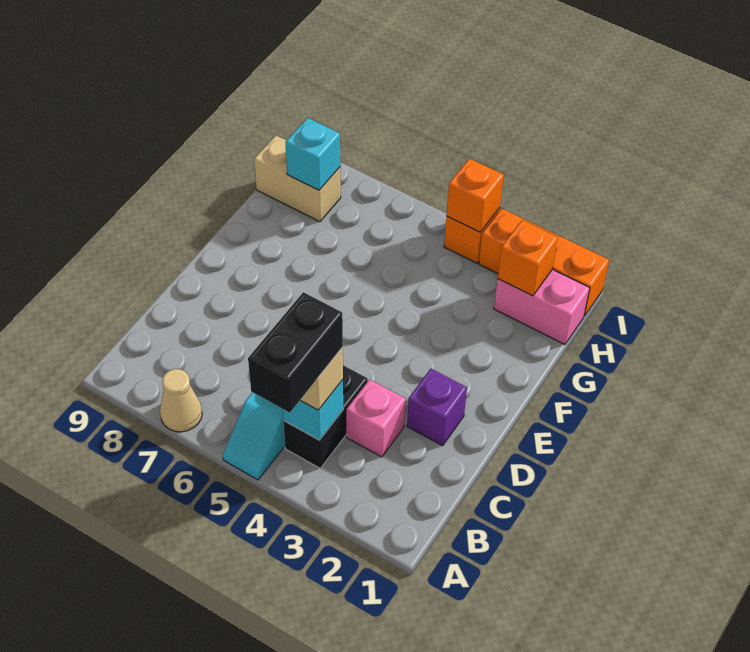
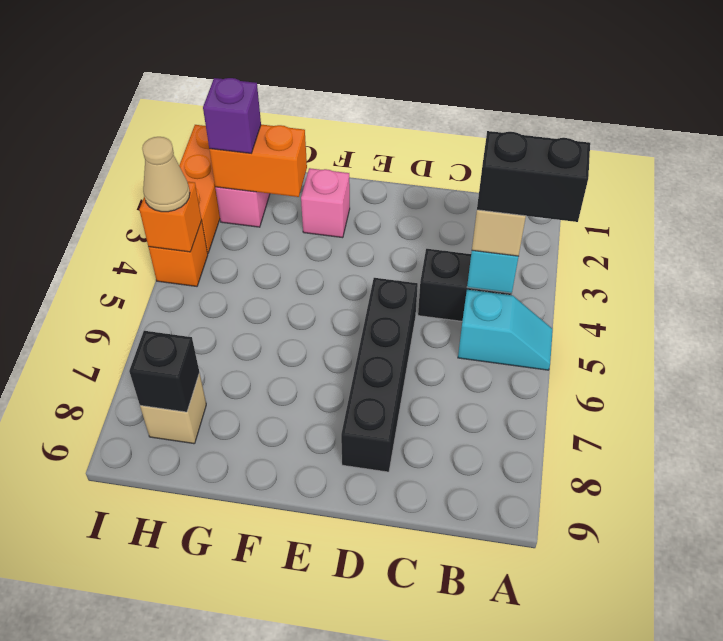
tan 1x1 cone [160,369,202,432] -> tan 1x1 cone moved to [142,137,190,212]
pink 1x1 brick [346,379,406,457] -> pink 1x1 brick moved to [301,168,350,238]
purple 1x1 brick [407,369,467,446] -> purple 1x1 brick moved to [203,78,261,153]
none -> black 1x4 brick [341,278,418,472]
orange 1x1 brick [498,220,558,296] -> orange 1x2 brick [209,125,307,197]
tan 1x2 brick [254,136,341,222] -> tan 1x1 brick [140,373,206,444]
cyan 1x1 brick [286,118,340,190] -> black 1x1 brick [129,331,199,412]

